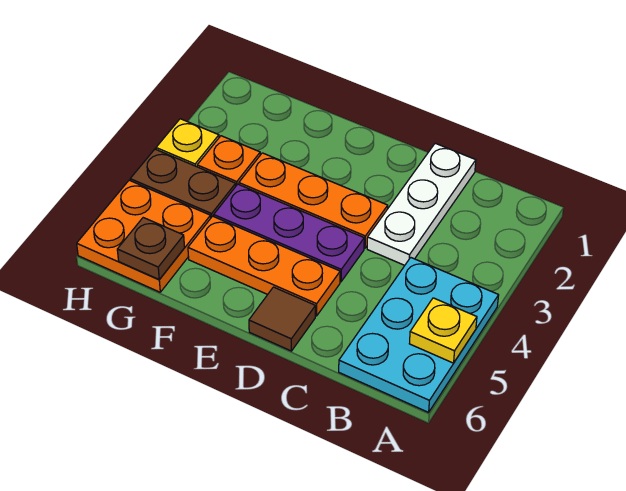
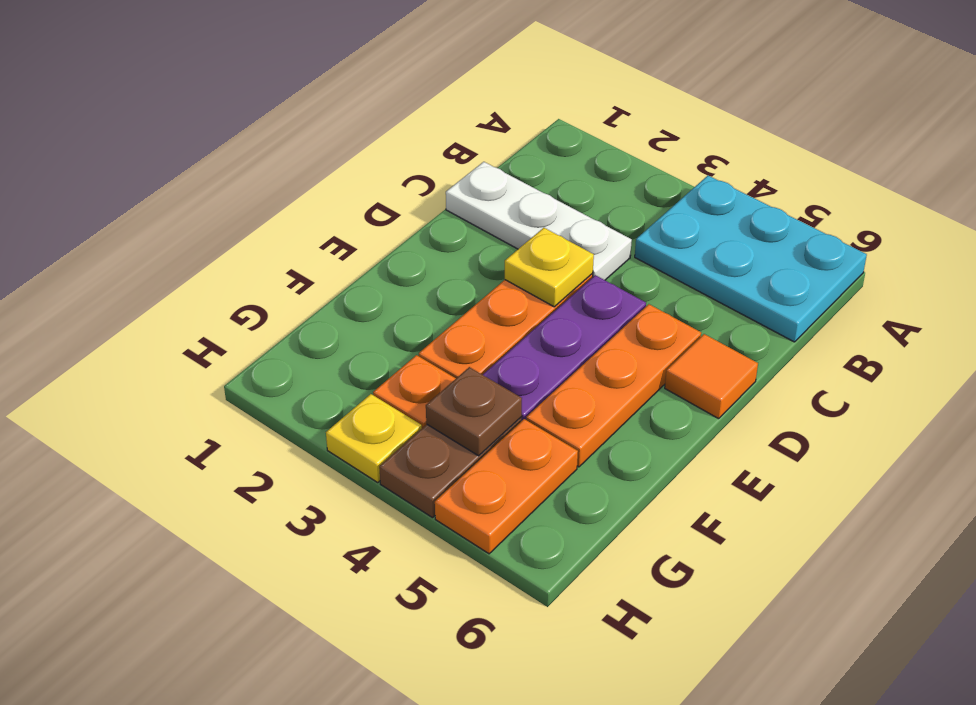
yellow 1x1 plate [409,298,477,363] -> yellow 1x1 plate moved to [505,228,594,307]
brown 1x1 tile [249,287,316,351] -> orange 1x1 tile [665,334,758,419]
orange 2x2 plate [77,180,211,292] -> orange 1x2 plate [435,419,578,554]
brown 1x1 plate [117,218,185,280] -> brown 1x1 plate moved to [426,367,522,456]

